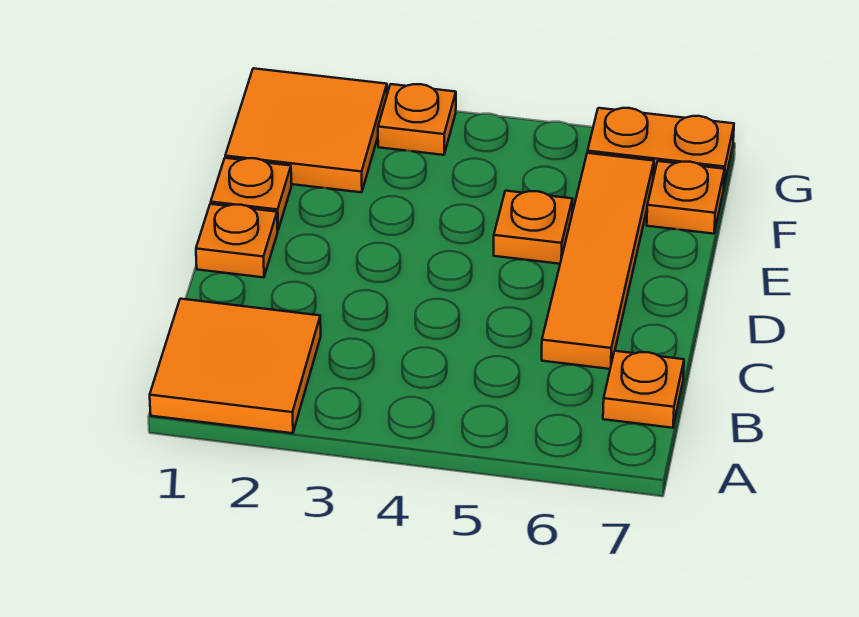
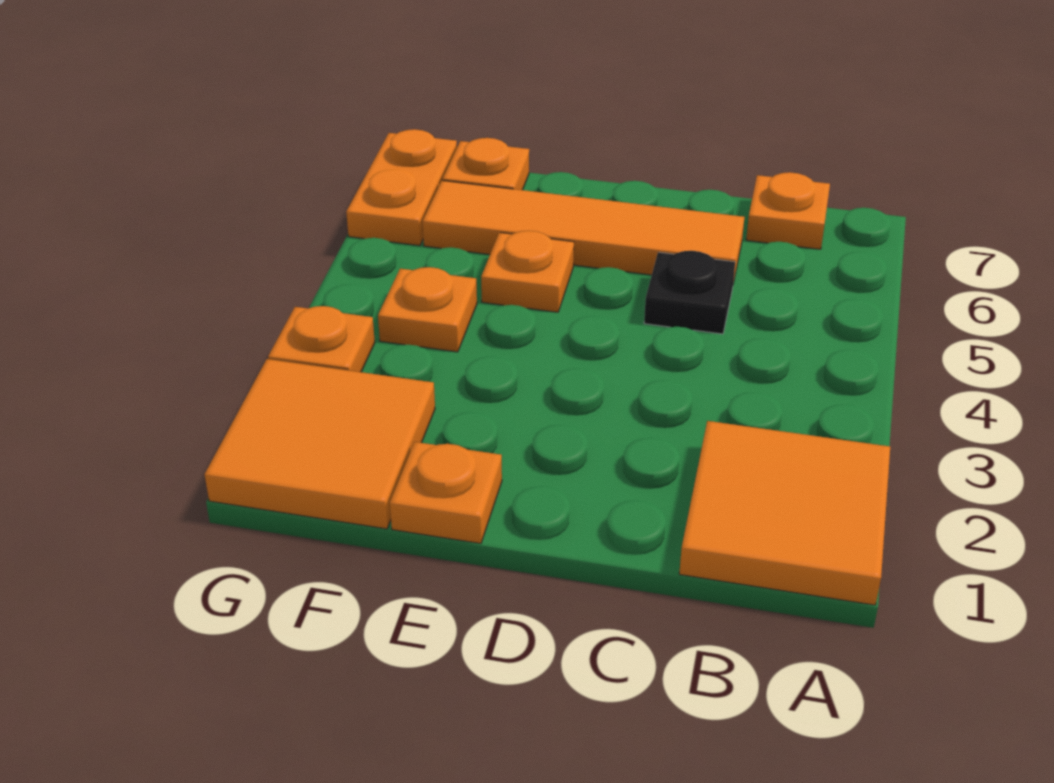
none -> black 1x1 plate [644,251,735,334]
orange 1x1 plate [196,204,278,277] -> orange 1x1 plate moved to [378,267,477,352]

